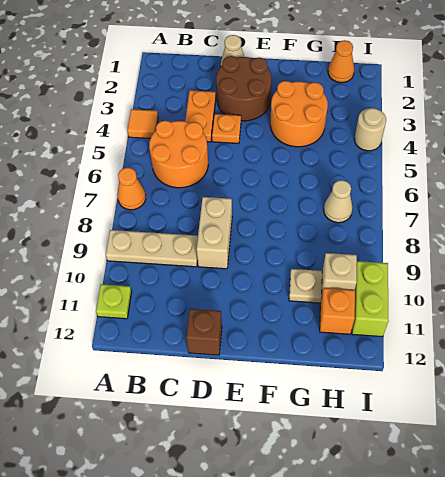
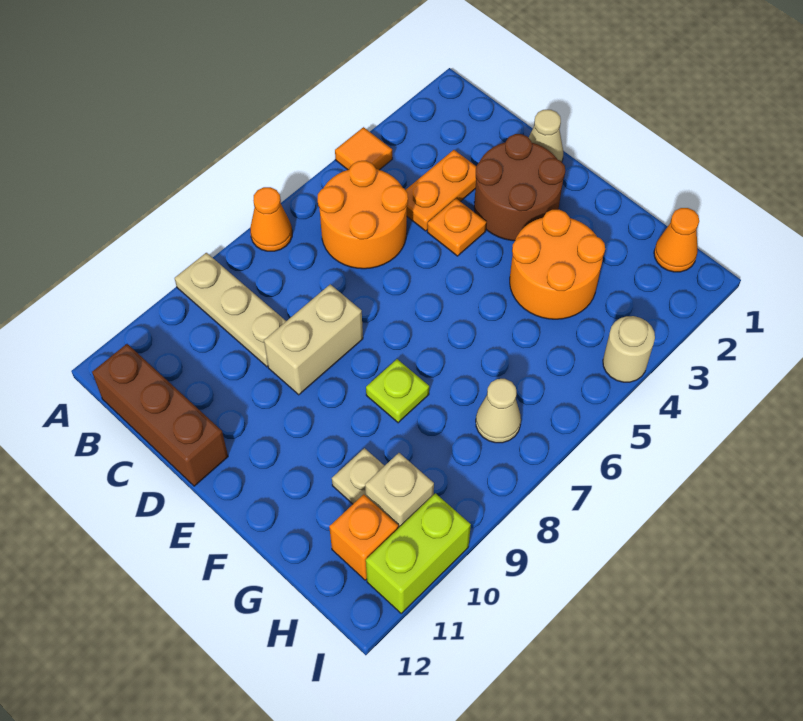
lime 1x1 plate [96,284,132,319] -> lime 1x1 plate moved to [366,359,429,423]
brown 1x1 brick [186,309,222,355] -> brown 1x3 brick [92,344,228,486]

